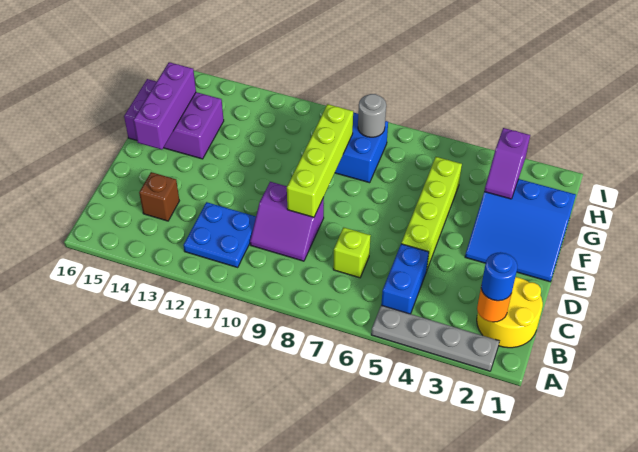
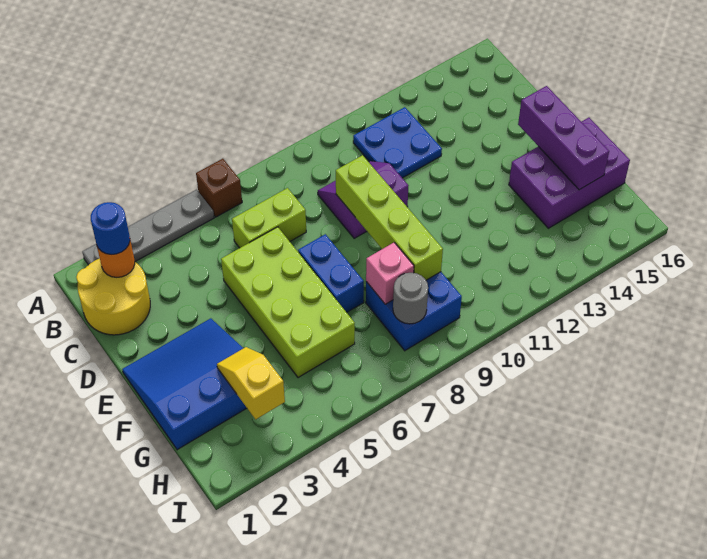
blue 1x2 brick [381,244,429,314] -> blue 1x2 brick moved to [298,234,364,312]
lime 1x1 brick [333,227,371,278] -> lime 1x2 brick [232,188,306,248]
brown 1x1 brick [139,172,179,221] -> brown 1x1 brick moved to [196,159,242,217]
lime 1x4 brick [401,157,462,271] -> lime 2x4 brick [221,227,355,378]
purple 1x2 slope [484,128,530,199] -> yellow 1x2 slope [217,347,285,419]
none -> pink 1x1 brick [366,243,414,304]

